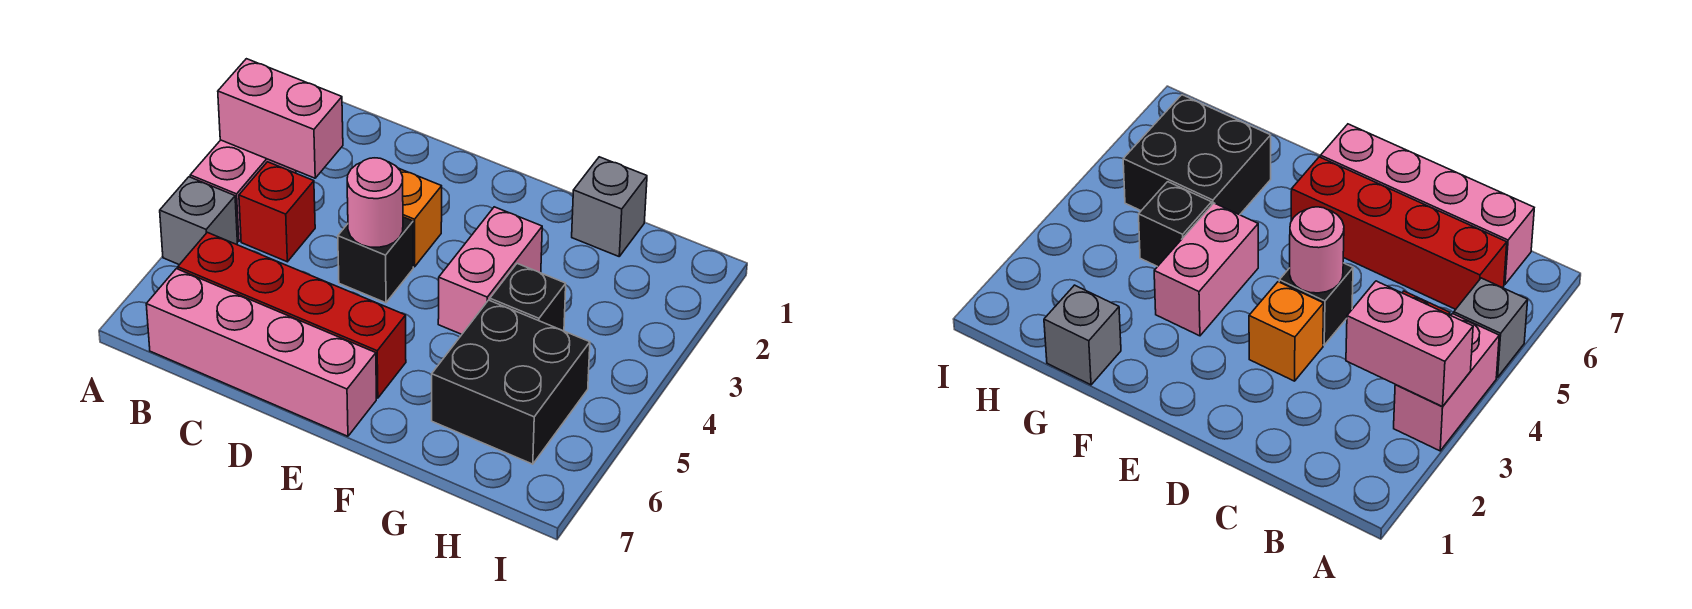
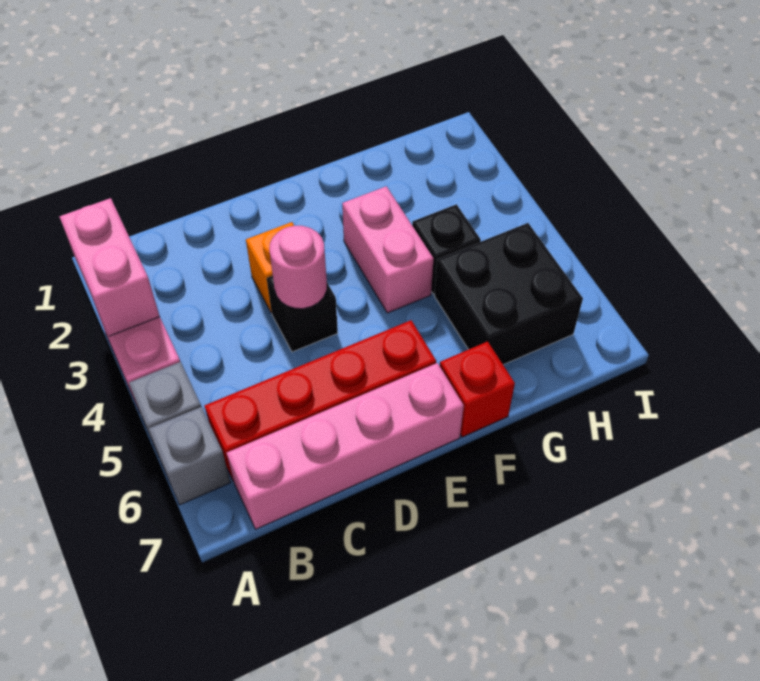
pink 1x2 brick [218,59,343,178] -> pink 1x2 brick turned to [60,198,160,336]
red 1x1 brick [239,162,315,262] -> red 1x1 brick moved to [440,342,515,437]
grey 1x1 brick [572,157,647,256] -> grey 1x1 brick moved to [149,407,231,505]

